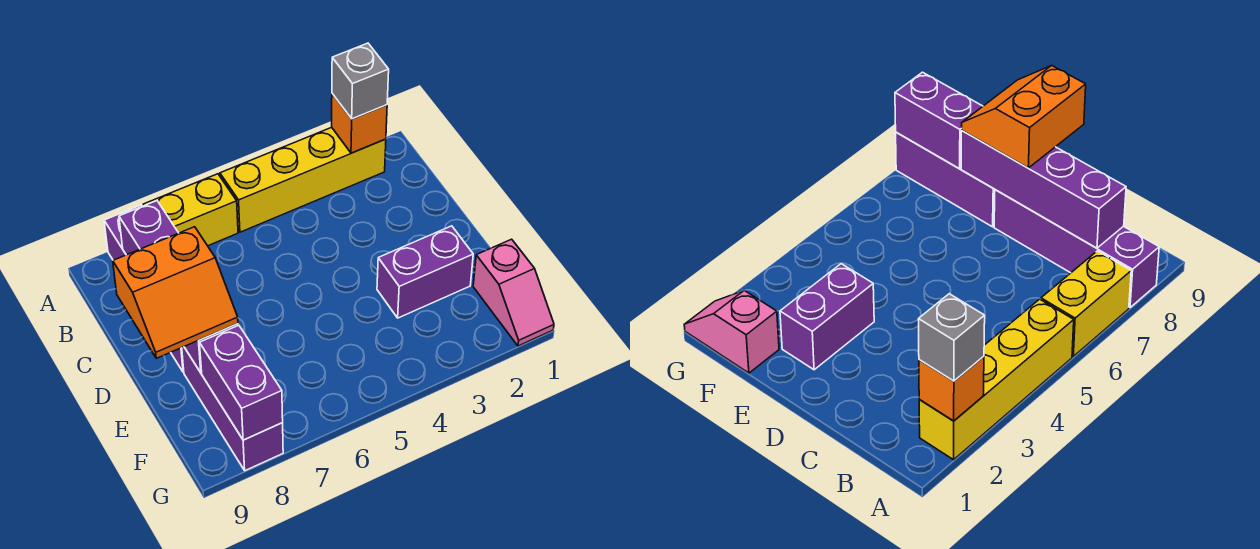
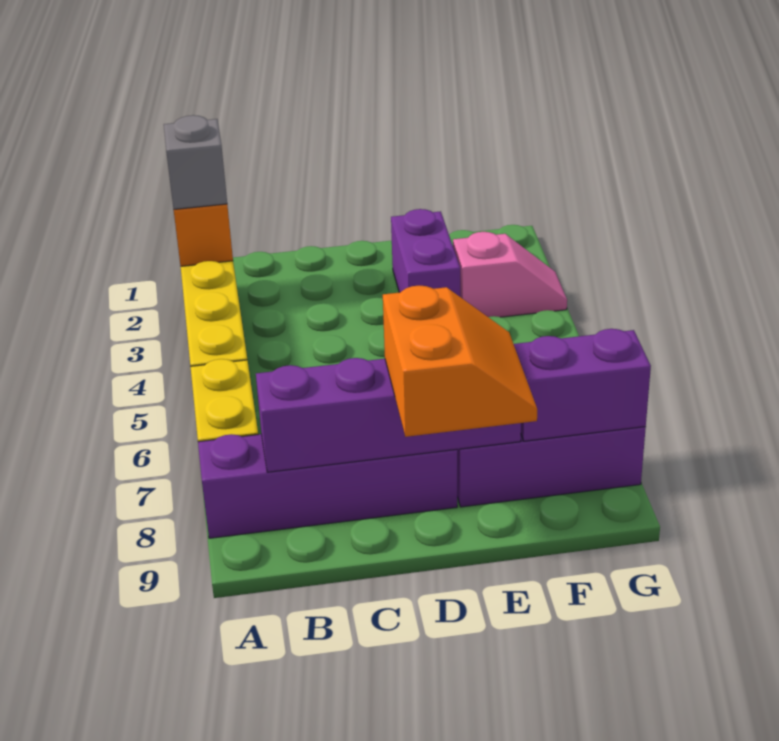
pink 1x2 slope [473,239,554,346] -> pink 1x2 slope moved to [453,232,567,317]

